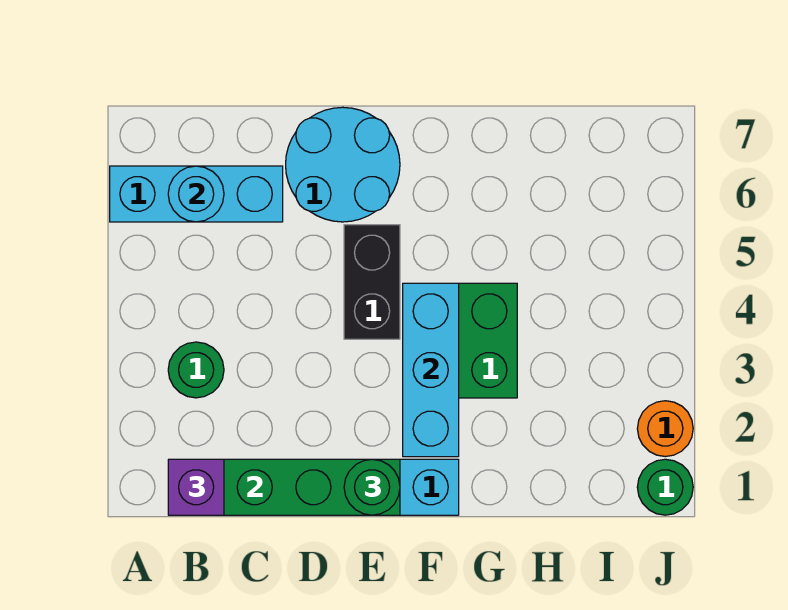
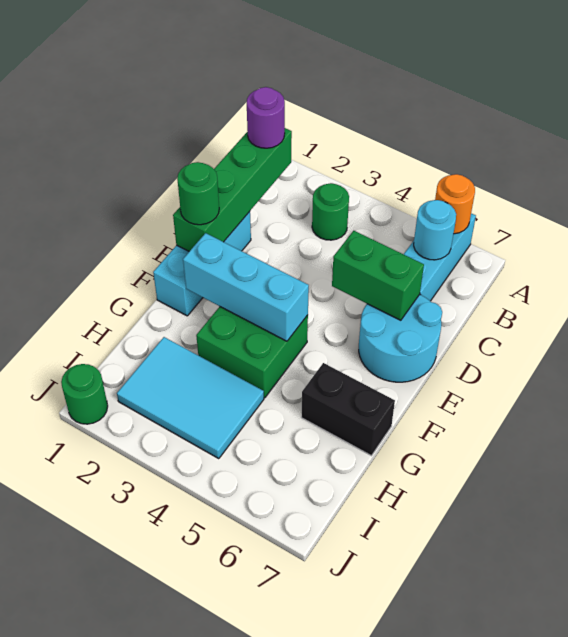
purple 1x1 brick [168,459,224,515] -> purple 1x1 round brick [247,87,285,148]
none -> green 1x2 brick [332,231,424,320]
black 1x2 brick [344,225,400,339] -> black 1x2 brick moved to [301,363,395,456]
none -> cyan 2x3 tile [117,337,264,459]
orange 1x1 round brick [637,401,693,457] -> orange 1x1 round brick moved to [435,174,475,234]

